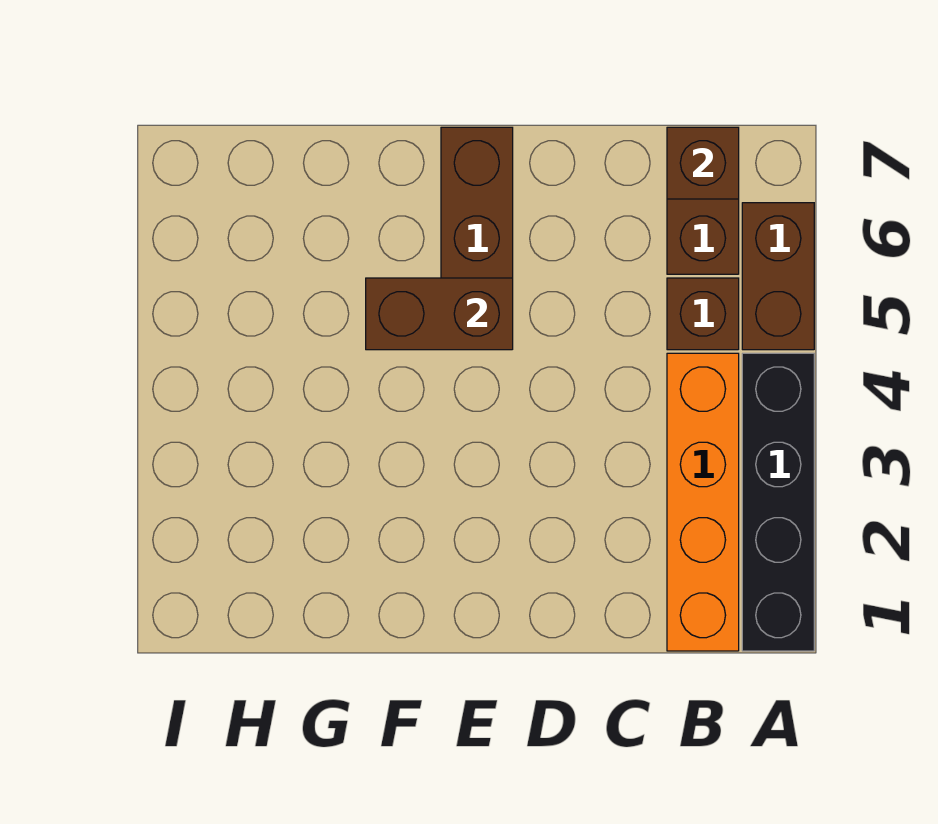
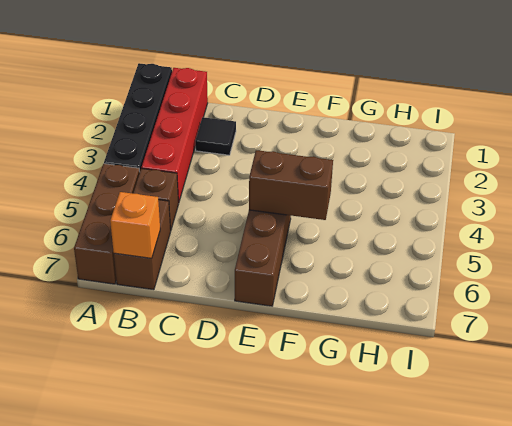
brown 1x2 brick [742,203,814,350] -> brown 1x3 brick [74,164,140,284]
orange 1x4 brick [667,353,739,651] -> red 1x4 brick [141,68,208,203]
brown 1x1 brick [667,127,739,199] -> orange 1x1 brick [110,192,160,258]
none -> black 1x1 tile [195,117,236,155]

